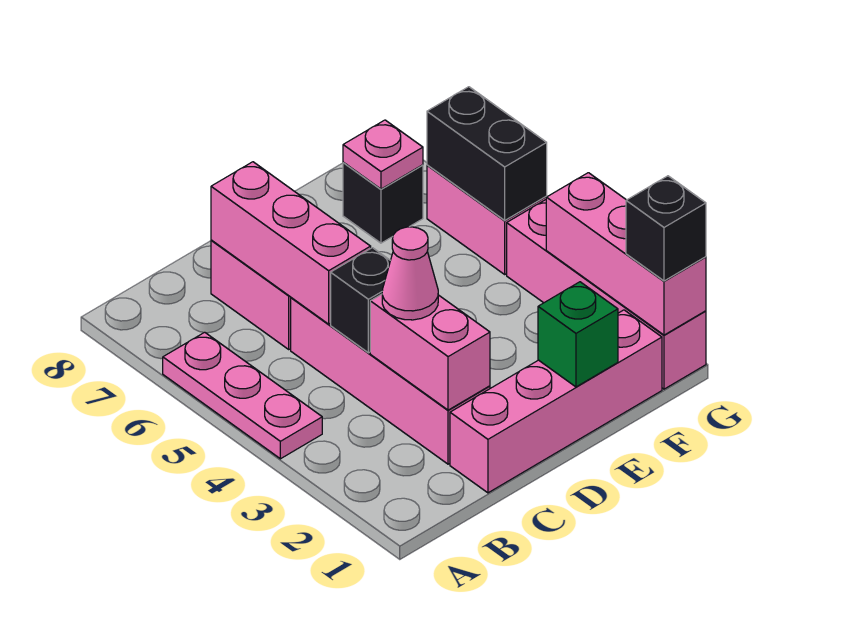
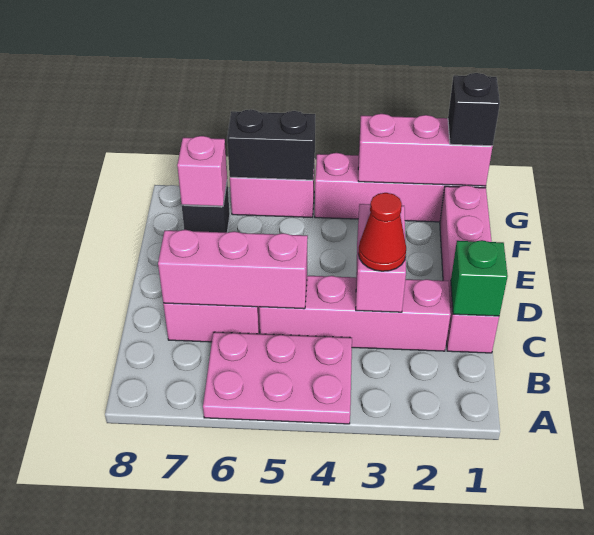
pink 1x3 plate [163,332,322,459] -> pink 2x3 plate [203,332,352,424]
pink 1x2 brick [370,294,490,410] -> pink 1x2 brick turned to [356,204,406,312]
pink 1x1 cone [382,227,438,320] -> red 1x1 cone [358,193,406,271]
black 1x1 brick [331,248,390,353] -> none
green 1x1 brick [538,282,618,387] -> green 1x1 brick moved to [451,240,508,316]
pink 1x1 plate [343,120,423,189] -> pink 1x1 brick [177,136,227,206]

